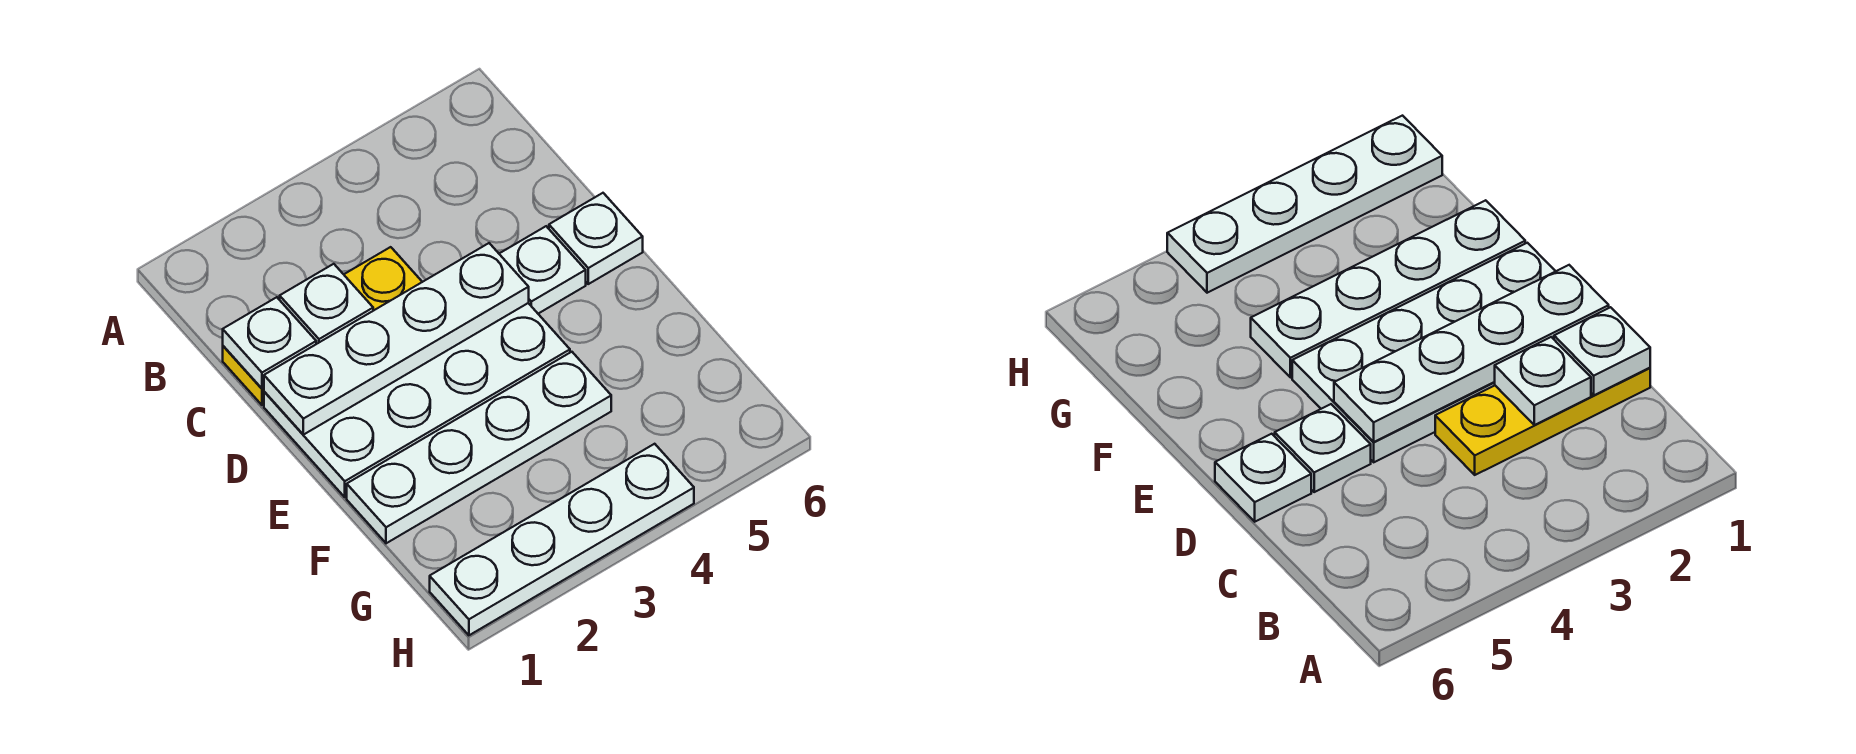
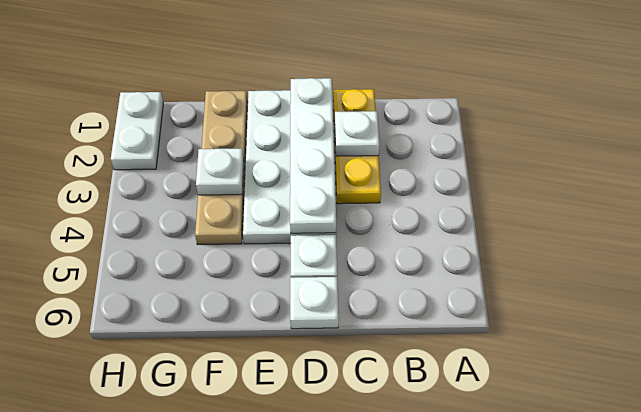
white 1x1 plate [223,297,316,389] -> white 1x1 plate moved to [196,148,244,195]
white 1x4 plate [347,352,611,543] -> tan 1x4 plate [195,91,248,244]
white 1x4 plate [430,444,694,635] -> white 1x2 plate [111,92,163,170]

